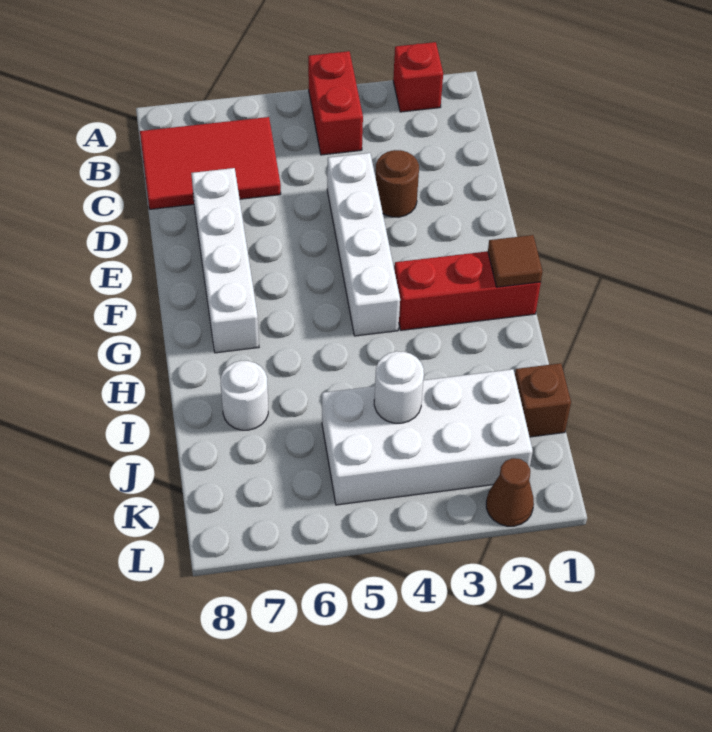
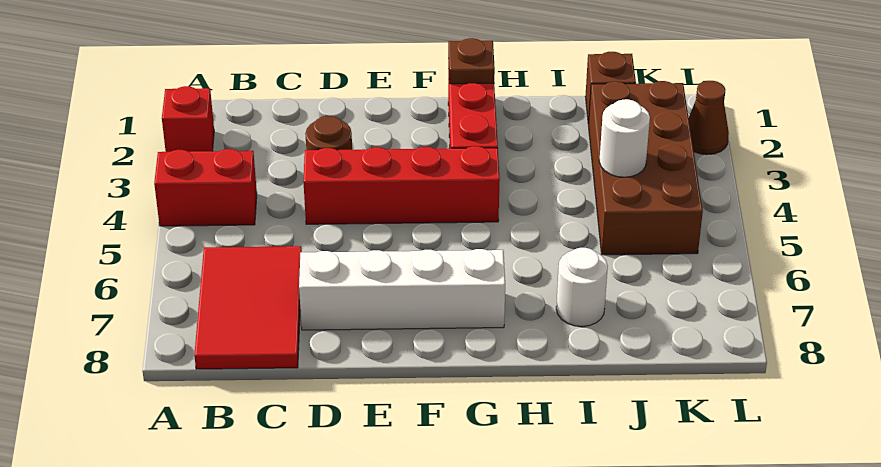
white 1x4 brick [327,153,400,336] -> red 1x4 brick [303,146,500,224]
brown 1x1 tile [488,235,543,287] -> brown 1x1 plate [448,38,495,84]
white 2x4 brick [322,369,533,505] -> brown 2x4 brick [589,81,703,255]

